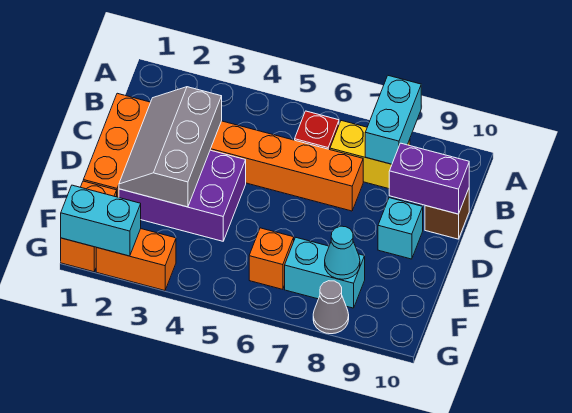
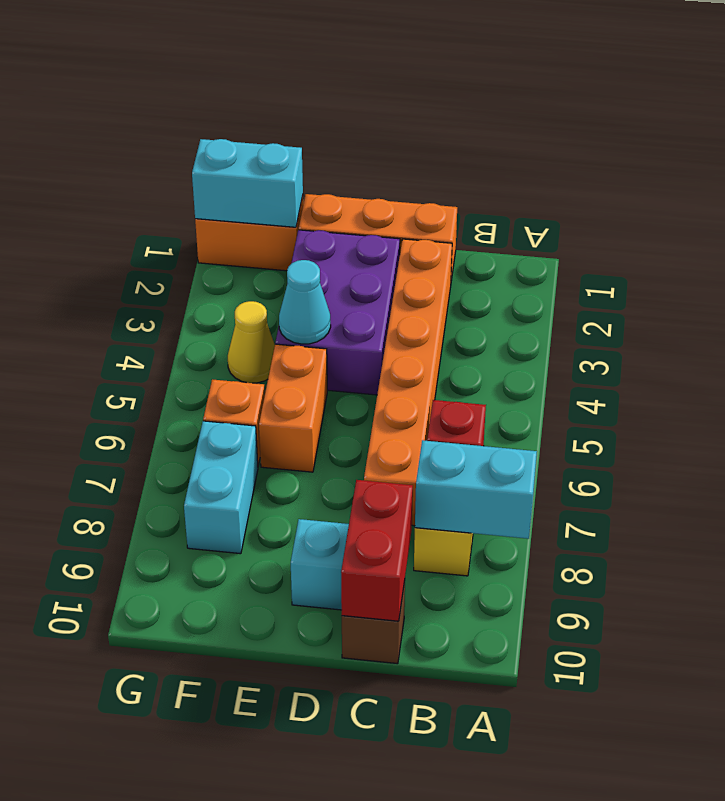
grey 2x3 slope [119,87,222,207] -> none
purple 1x2 brick [389,143,469,214] -> red 1x2 brick [341,480,413,621]
none -> yellow 1x1 cone [228,301,275,383]
cyan 1x1 cone [325,226,360,279] -> cyan 1x1 cone moved to [279,260,331,344]
cyan 1x2 brick [61,185,141,256] -> cyan 1x2 brick turned to [192,139,303,227]
orange 1x2 brick [96,229,176,290] -> orange 1x2 brick moved to [259,344,327,472]
grey 1x1 cone [313,281,349,334] -> none

